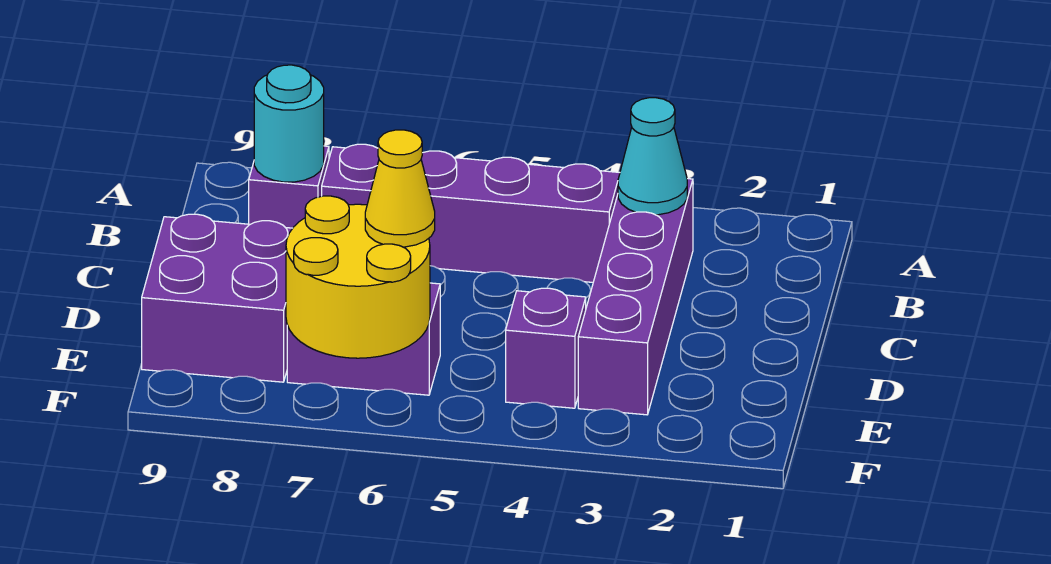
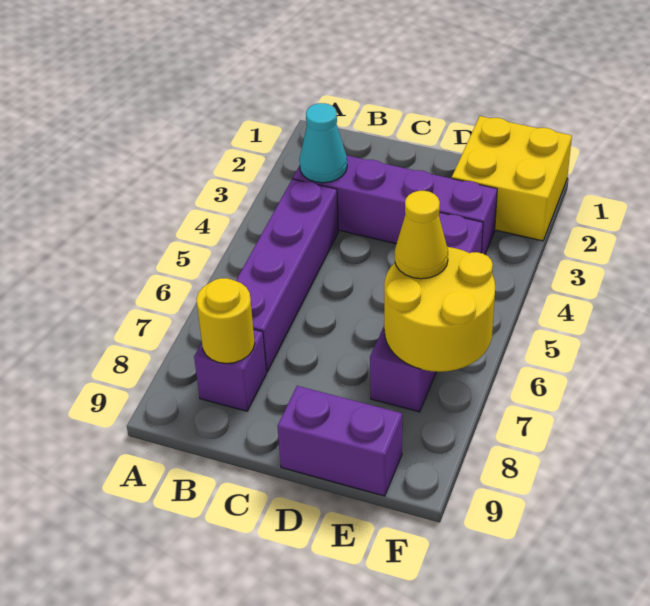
cyan 1x1 round brick [254,65,324,182] -> yellow 1x1 round brick [196,278,255,364]
purple 2x2 brick [142,214,293,382] -> purple 1x2 brick [277,386,402,496]
none -> yellow 2x2 brick [452,116,572,241]

